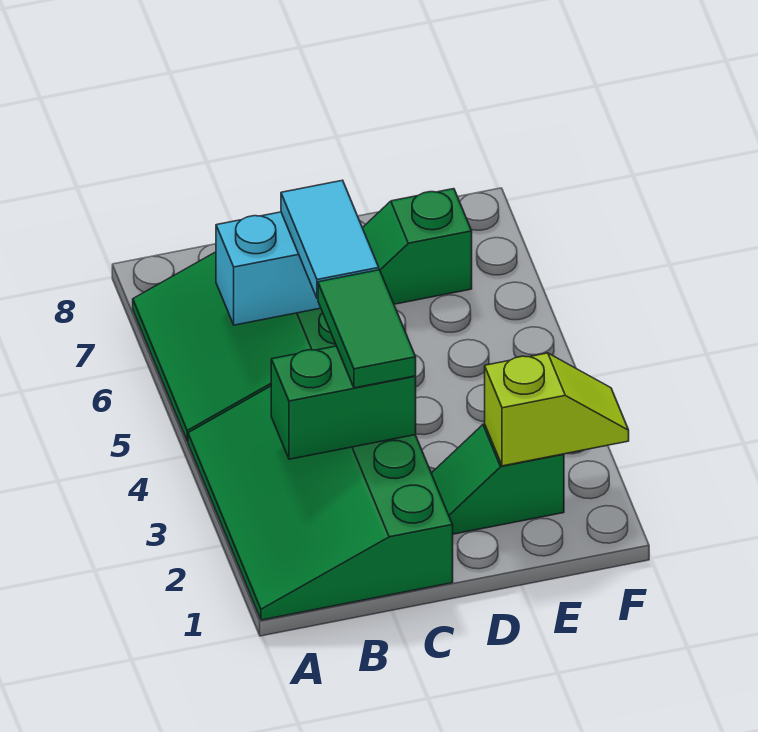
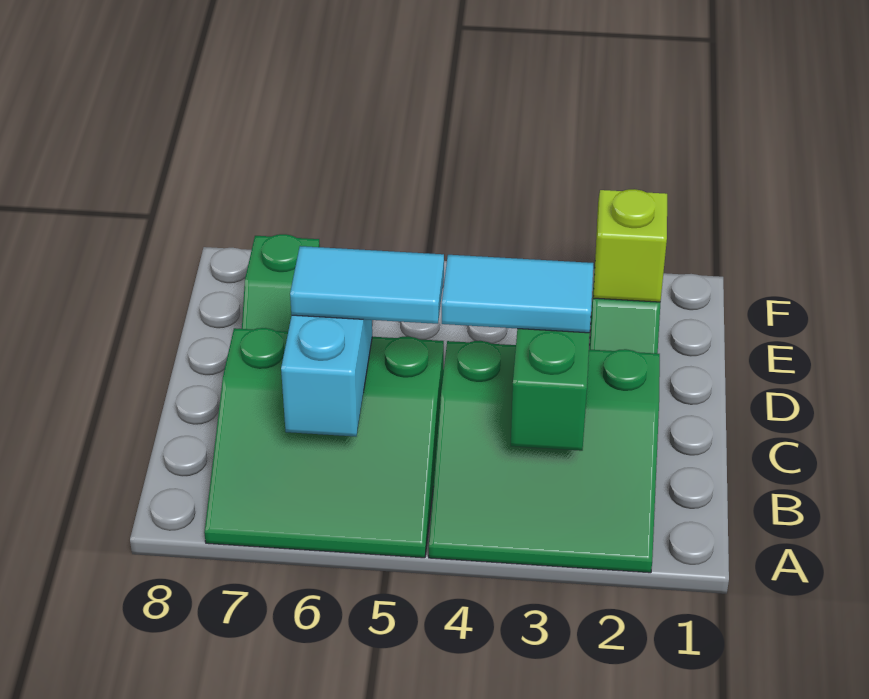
green 3x4 slope [188,386,453,620] -> green 3x3 slope [429,341,660,573]
green 1x2 tile [318,270,416,388] -> cyan 1x2 tile [442,255,593,333]

